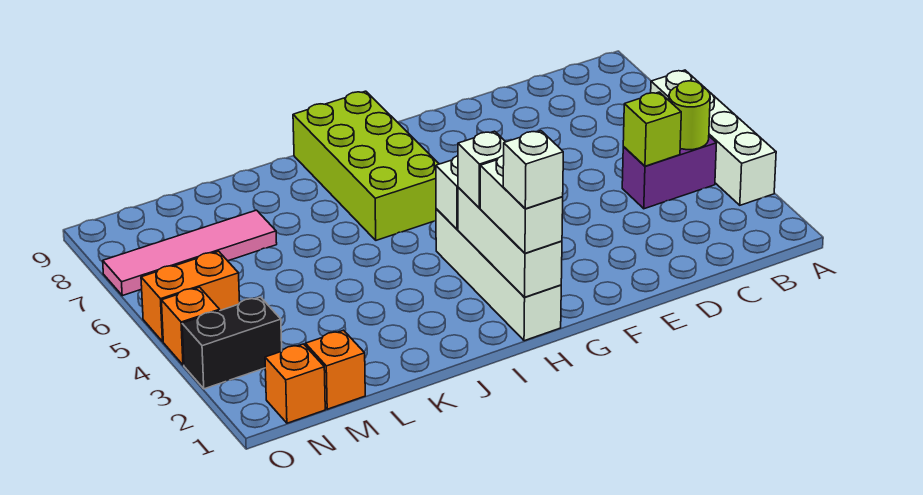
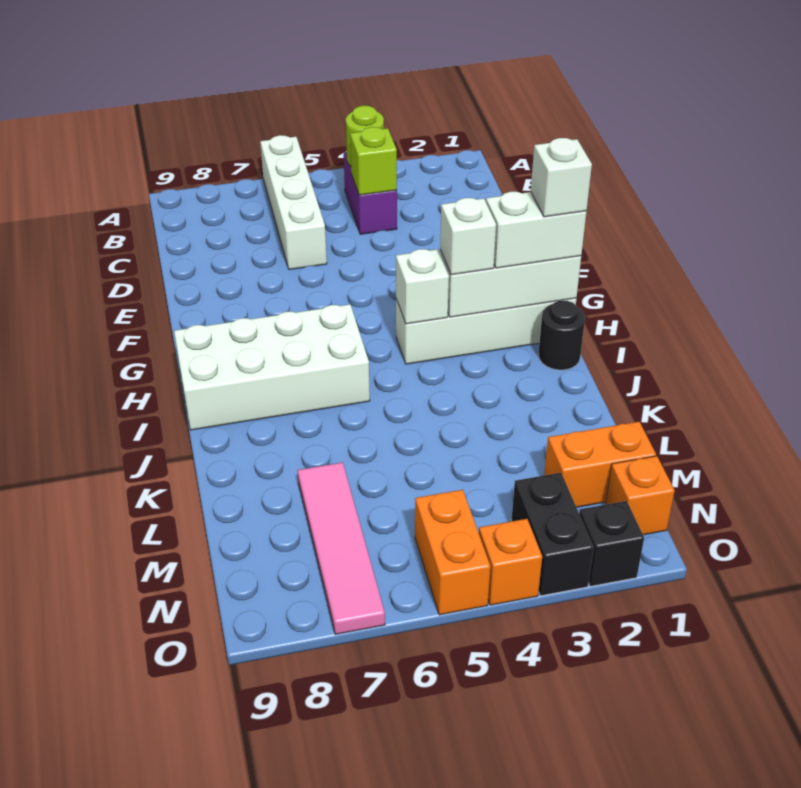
white 1x4 brick [651,70,776,205] -> white 1x4 brick turned to [260,135,327,270]
lime 2x4 brick [293,91,439,240] -> white 2x4 brick [174,304,370,430]
none -> black 1x1 round brick [538,300,585,370]
orange 1x1 brick [305,330,365,409] -> orange 1x2 brick [544,422,656,507]
none -> black 1x1 brick [579,501,644,586]

